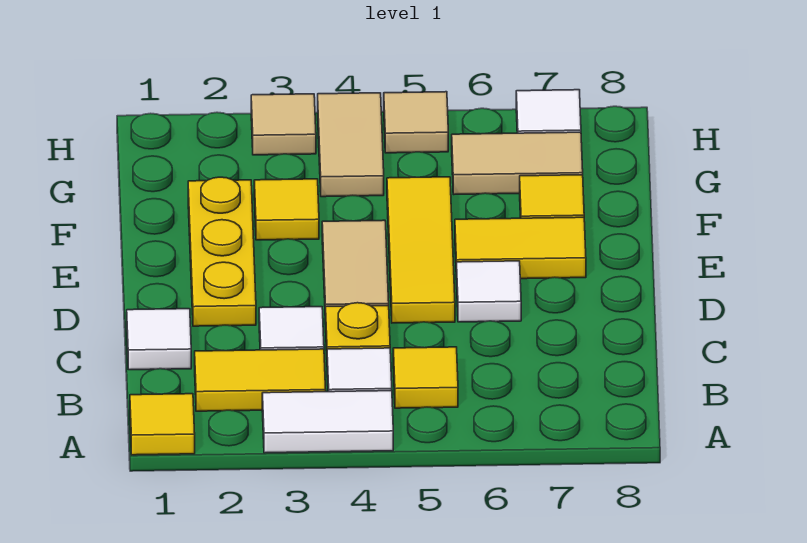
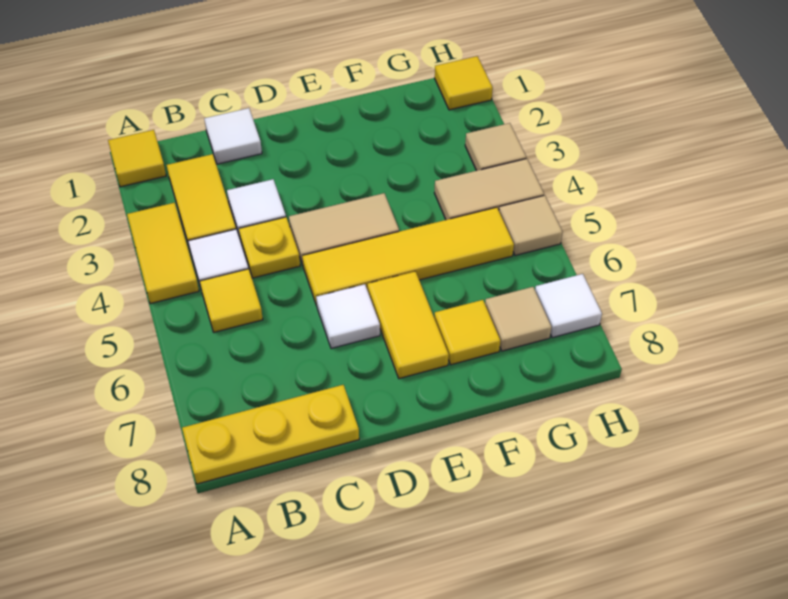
white 1x2 tile [262,391,393,453] -> yellow 1x2 tile [127,203,199,304]
yellow 1x3 plate [188,177,256,326] -> yellow 1x3 plate moved to [182,385,359,484]
yellow 1x3 tile [387,177,455,323] -> yellow 1x4 tile [302,207,514,306]
yellow 1x1 tile [254,179,319,240] -> yellow 1x1 tile moved to [435,56,493,110]
tan 1x2 tile [452,132,583,194] -> tan 1x1 tile [485,287,552,351]

